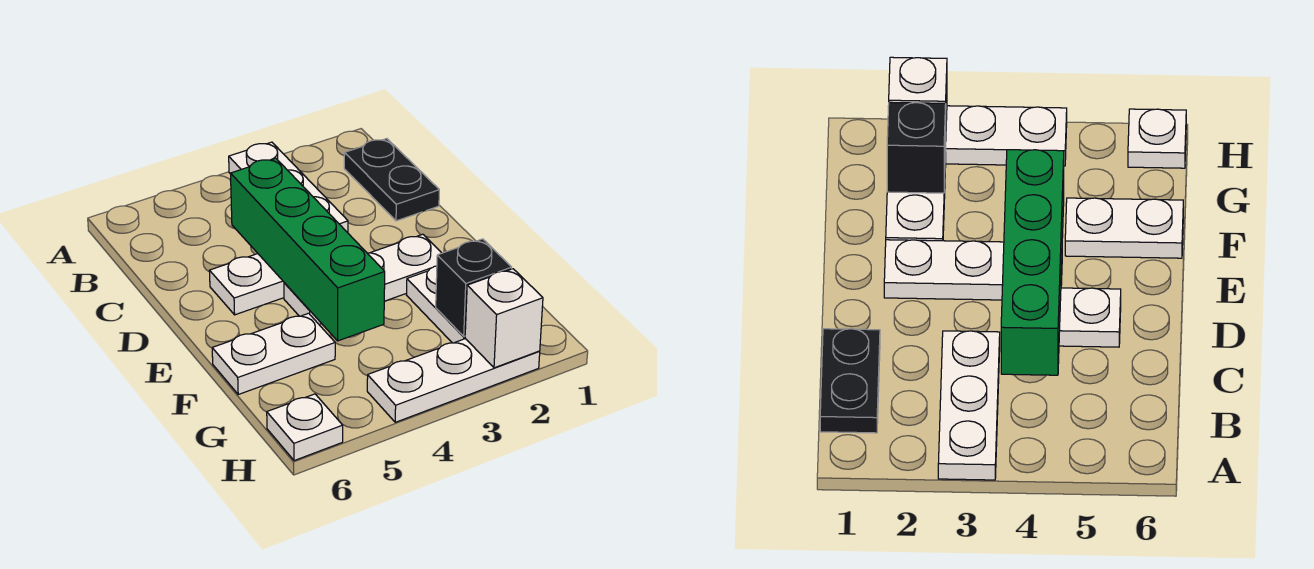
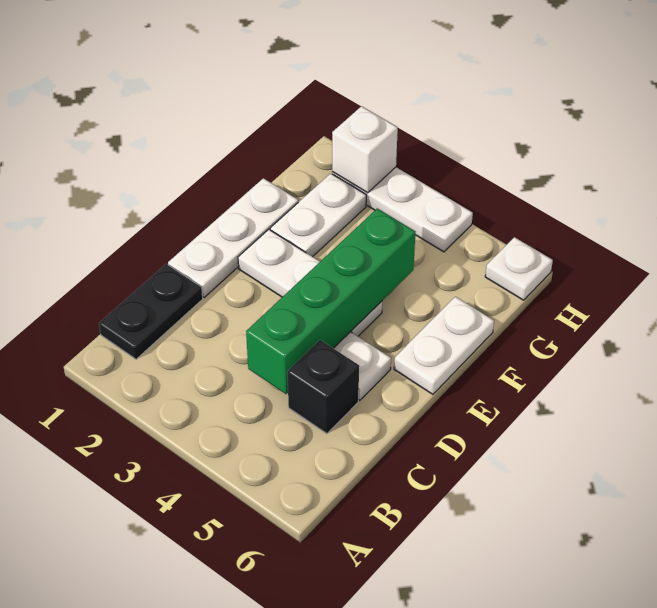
white 1x3 plate [229,142,348,233] -> white 1x3 plate moved to [168,178,298,297]
white 1x2 plate [212,313,335,394] -> white 1x2 plate turned to [394,297,494,394]
black 1x1 brick [436,239,512,336] -> black 1x1 brick moved to [287,340,359,434]

